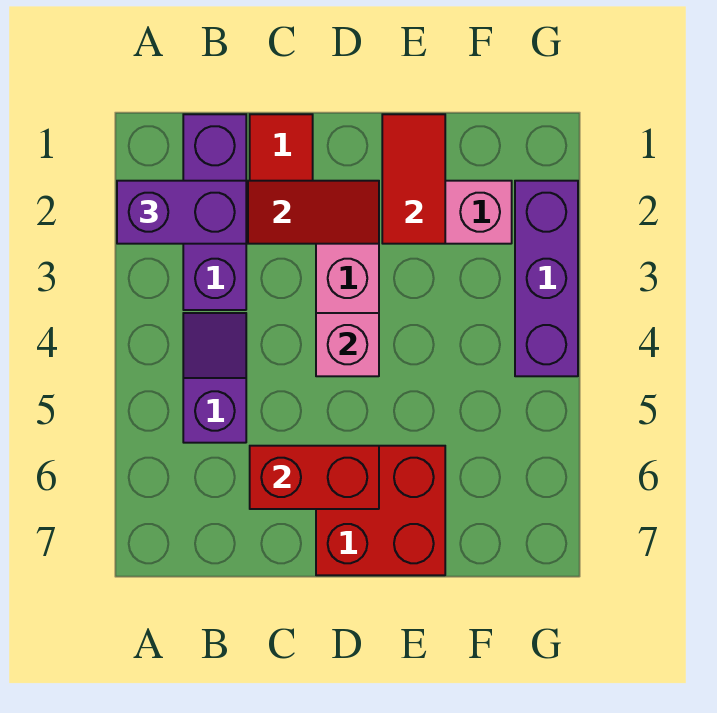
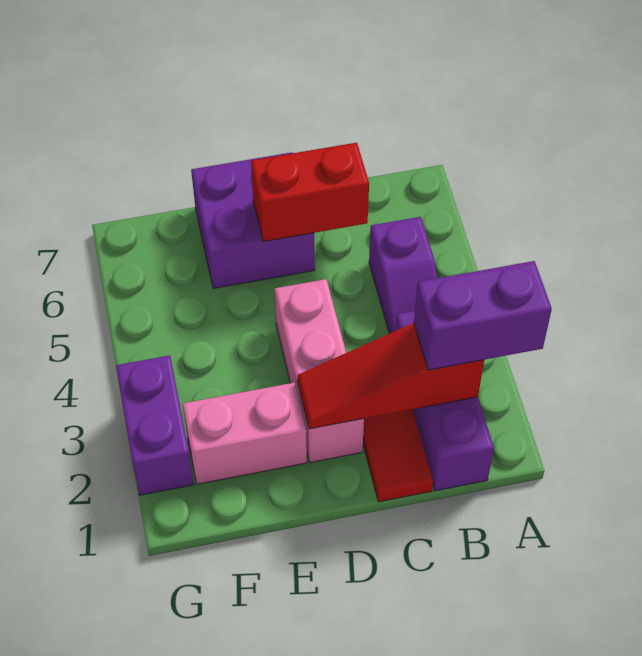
pink 1x1 brick [316,313,379,376] -> none
red 2x2 brick [316,446,445,575] -> purple 2x2 brick [191,152,315,289]
red 1x2 tile [382,114,445,244] -> none
purple 1x3 brick [515,181,578,376] -> purple 1x2 brick [116,355,194,495]

